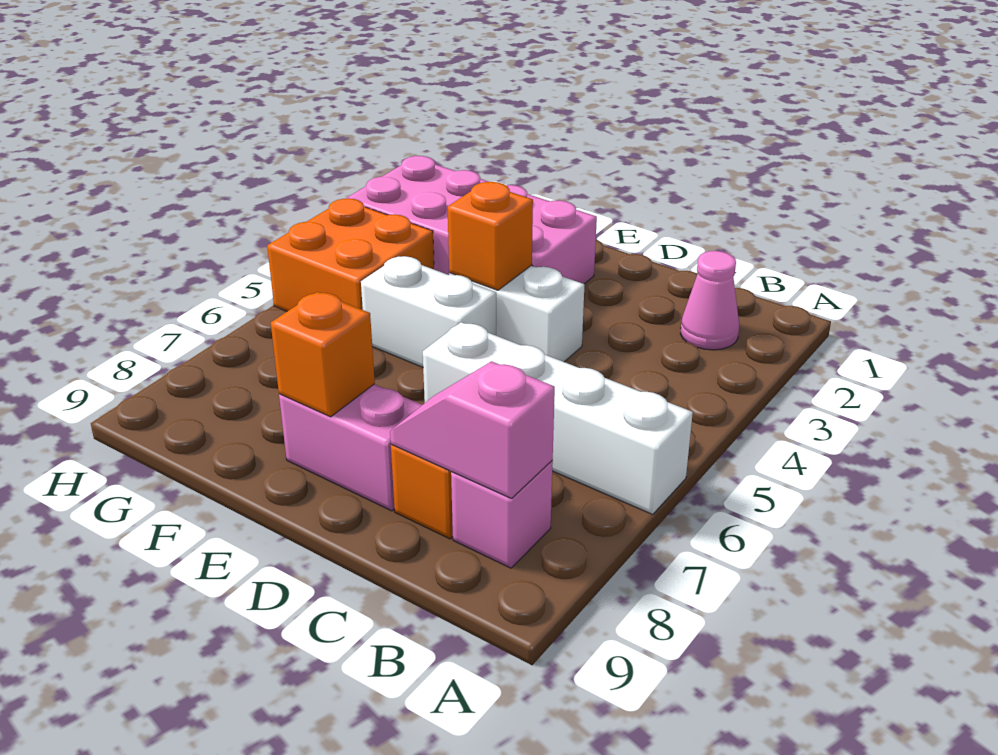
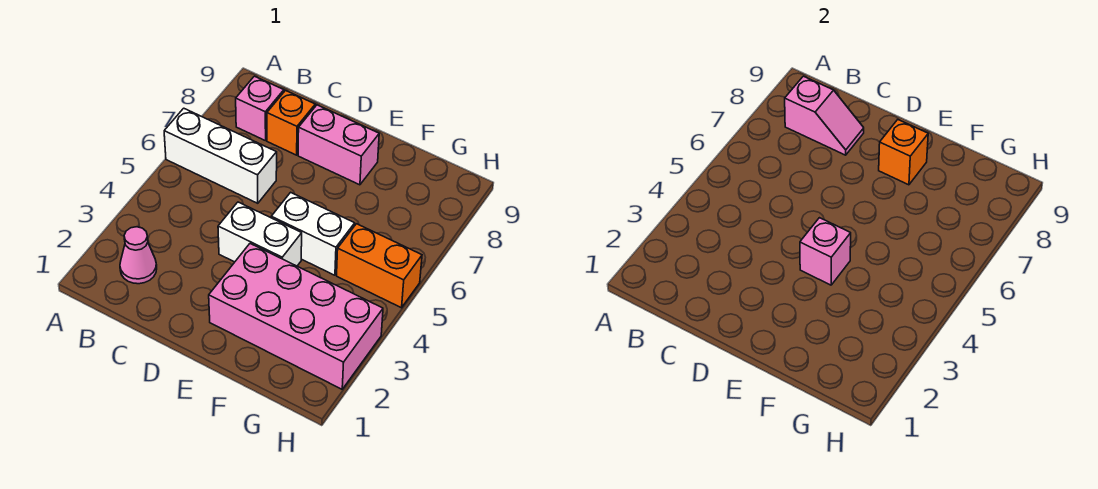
white 1x4 brick [423,322,693,514] -> white 1x3 brick [164,108,277,203]
orange 1x1 brick [448,182,533,290] -> pink 1x1 brick [800,218,851,285]
orange 2x2 brick [267,198,434,311] -> orange 1x2 brick [337,224,422,308]

